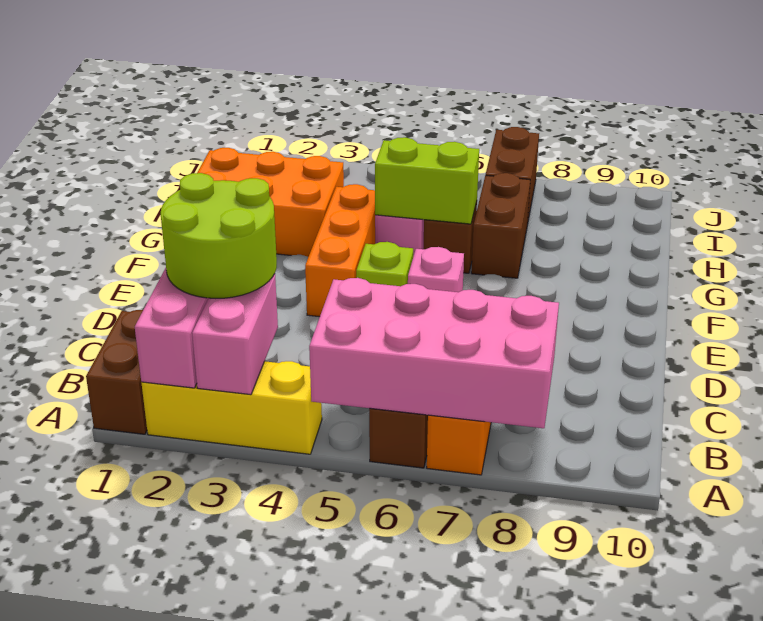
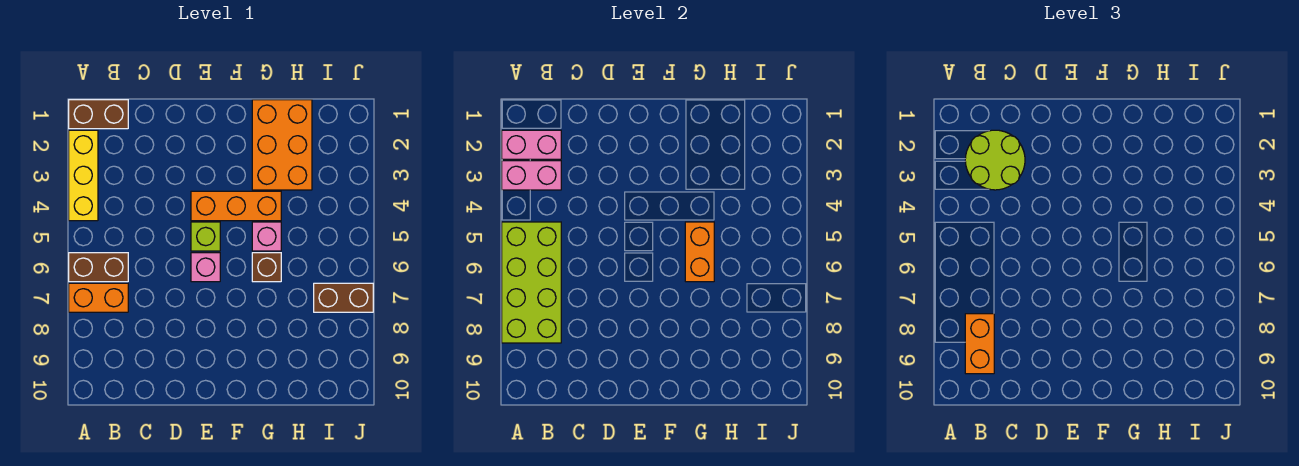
pink 2x4 brick [309,278,559,428] -> lime 2x4 brick [502,222,561,343]
none -> orange 1x2 brick [965,314,994,374]
lime 1x2 brick [375,137,479,224] -> orange 1x2 brick [685,222,714,282]
brown 1x2 brick [471,173,530,278] -> none

